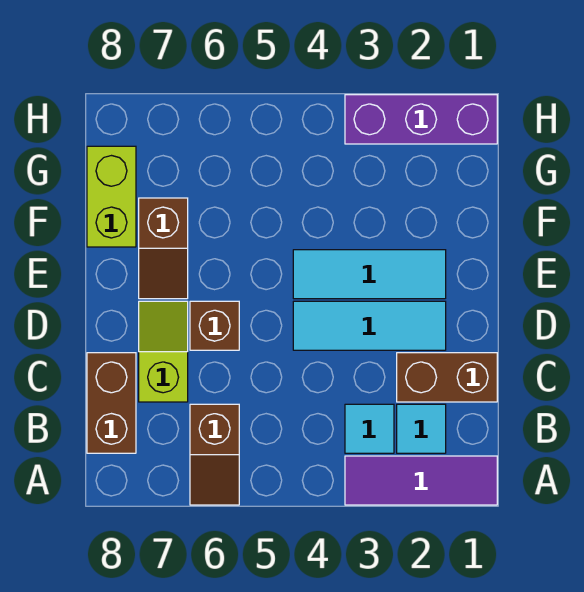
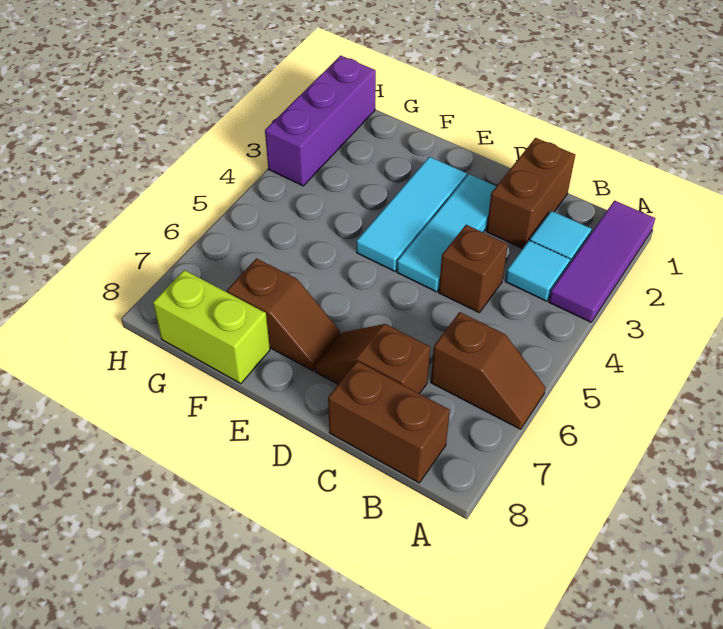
lime 1x2 slope [139,301,188,402] -> brown 1x2 slope [315,324,430,394]
brown 1x1 brick [190,301,239,350] -> brown 1x1 brick moved to [439,225,508,312]

